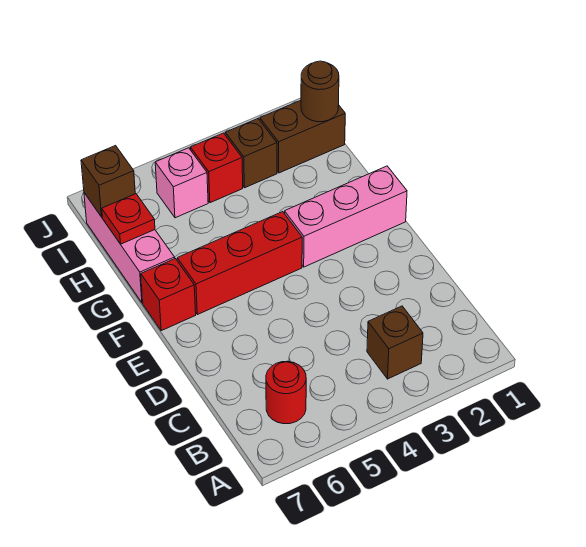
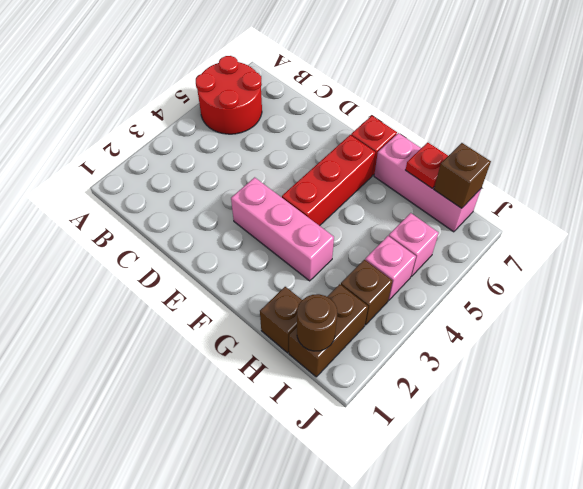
brown 1x1 brick [367,306,423,379] -> brown 1x1 brick moved to [260,287,302,353]
red 1x1 round brick [266,361,306,424] -> red 2x2 round brick [196,56,262,134]
pink 1x3 brick [285,166,407,267] -> pink 1x3 brick turned to [231,177,334,281]
red 1x1 brick [191,133,243,203] -> pink 1x1 brick [365,236,416,300]

